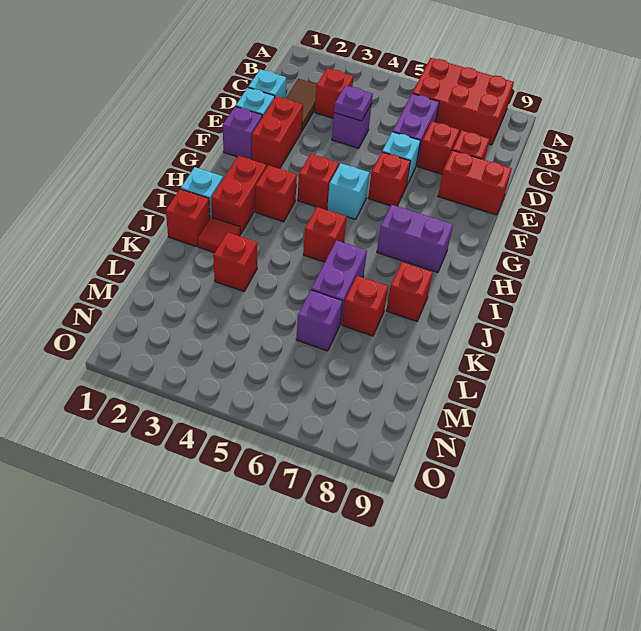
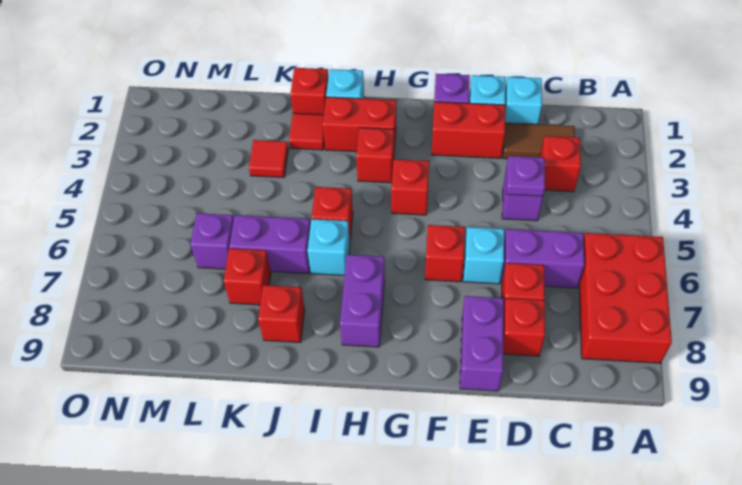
red 1x2 brick [438,150,512,215] -> purple 1x2 brick [460,296,504,391]
cyan 1x1 brick [327,164,369,219] -> cyan 1x1 brick moved to [308,219,350,275]
red 1x1 brick [213,232,258,291] -> red 1x1 tile [249,140,288,177]

